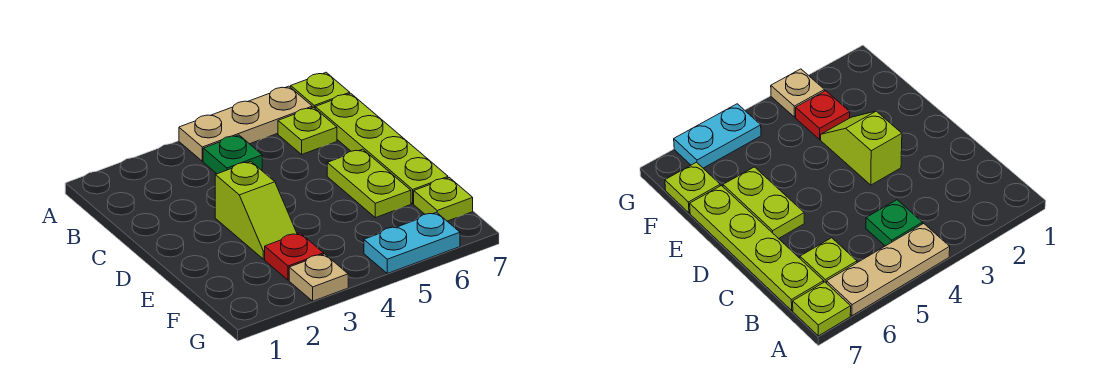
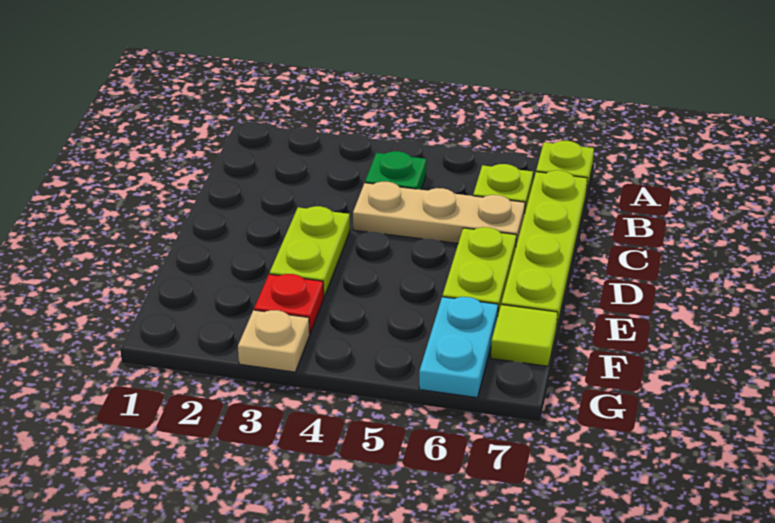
tan 1x3 plate [179,86,312,161] -> tan 1x3 plate moved to [353,182,525,245]
lime 1x2 slope [215,161,297,259] -> lime 1x2 plate [270,206,350,297]
lime 1x1 plate [414,178,473,221] -> lime 1x1 tile [491,305,558,366]
cyan 1x2 plate [364,212,460,273] -> cyan 1x2 plate turned to [419,297,498,397]

